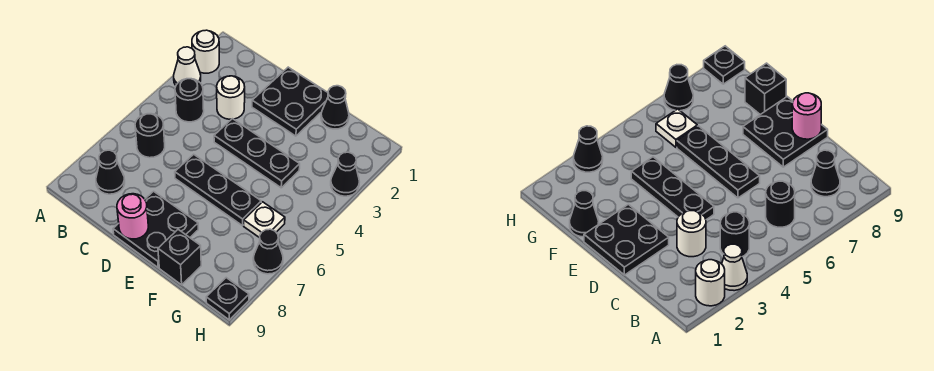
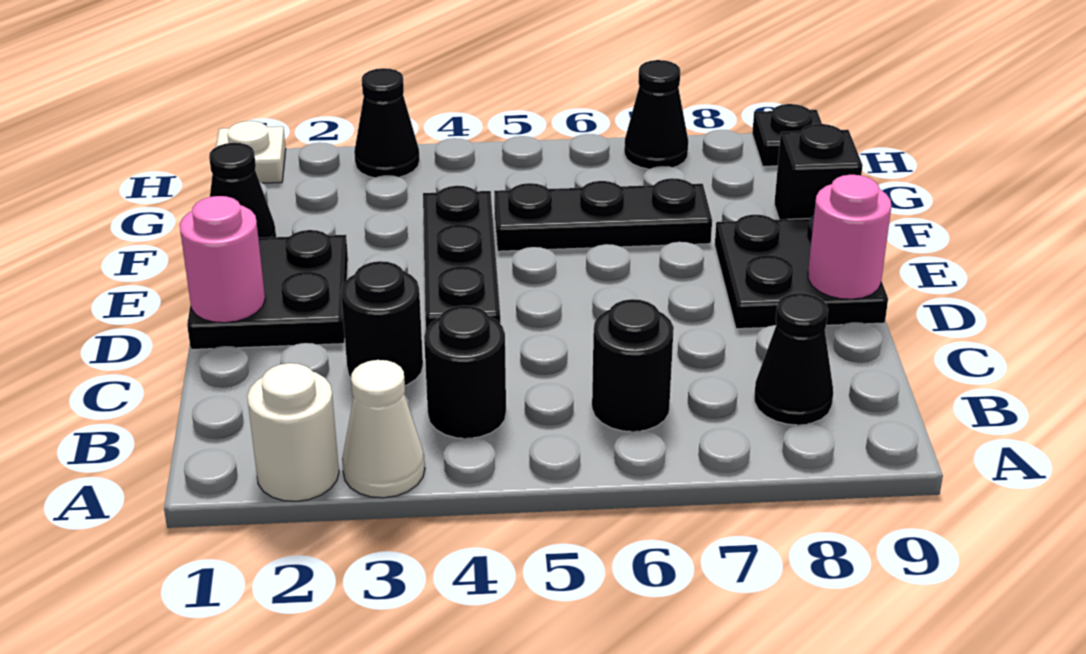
white 1x1 round brick [217,76,245,119] -> black 1x1 round brick [341,261,423,386]
none -> pink 1x1 round brick [180,196,265,323]
black 1x3 plate [175,154,261,226] -> black 1x3 plate turned to [494,178,712,251]
white 1x1 plate [244,202,285,238] -> white 1x1 plate moved to [216,121,286,183]

